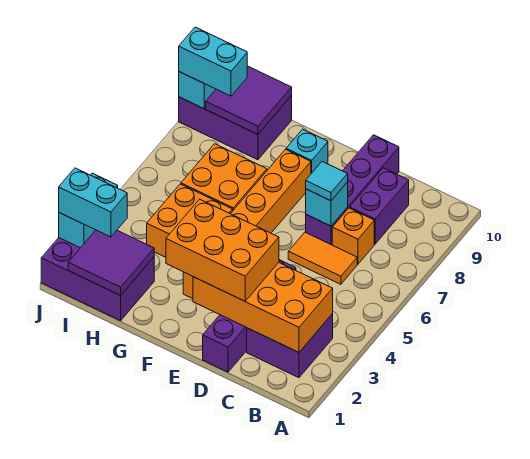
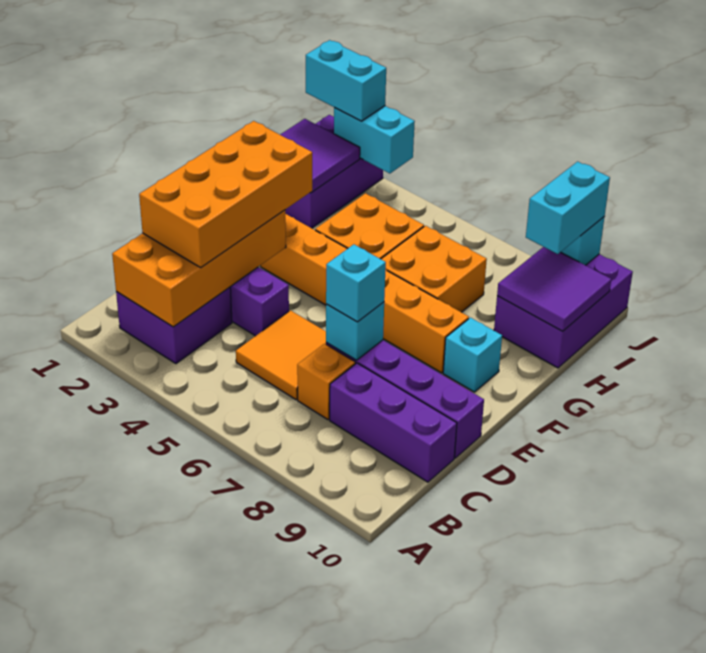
orange 1x2 tile [288,232,357,284] -> orange 2x2 tile [236,310,326,400]
purple 1x2 brick [350,168,409,244] -> purple 1x3 brick [330,363,457,482]
orange 2x3 brick [166,199,279,301] -> orange 2x4 brick [139,121,312,267]
cyan 1x1 tile [306,162,348,201] -> cyan 1x1 brick [326,244,386,322]
cyan 1x2 brick [59,168,127,237] -> cyan 1x2 brick turned to [306,40,386,121]

